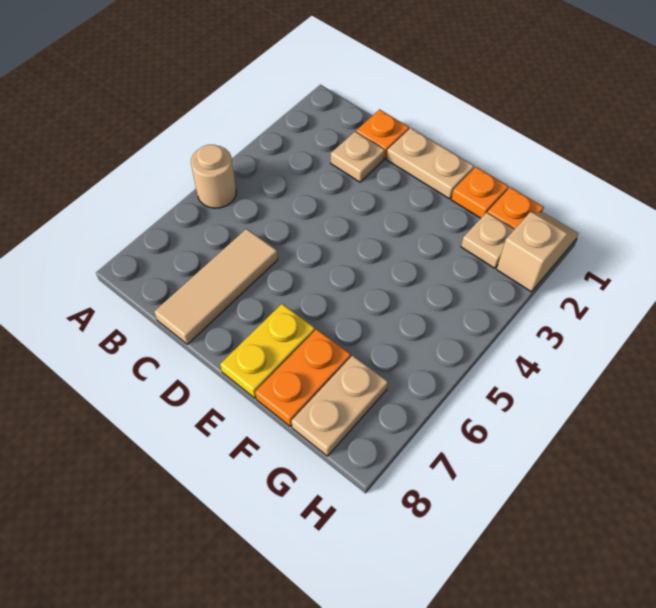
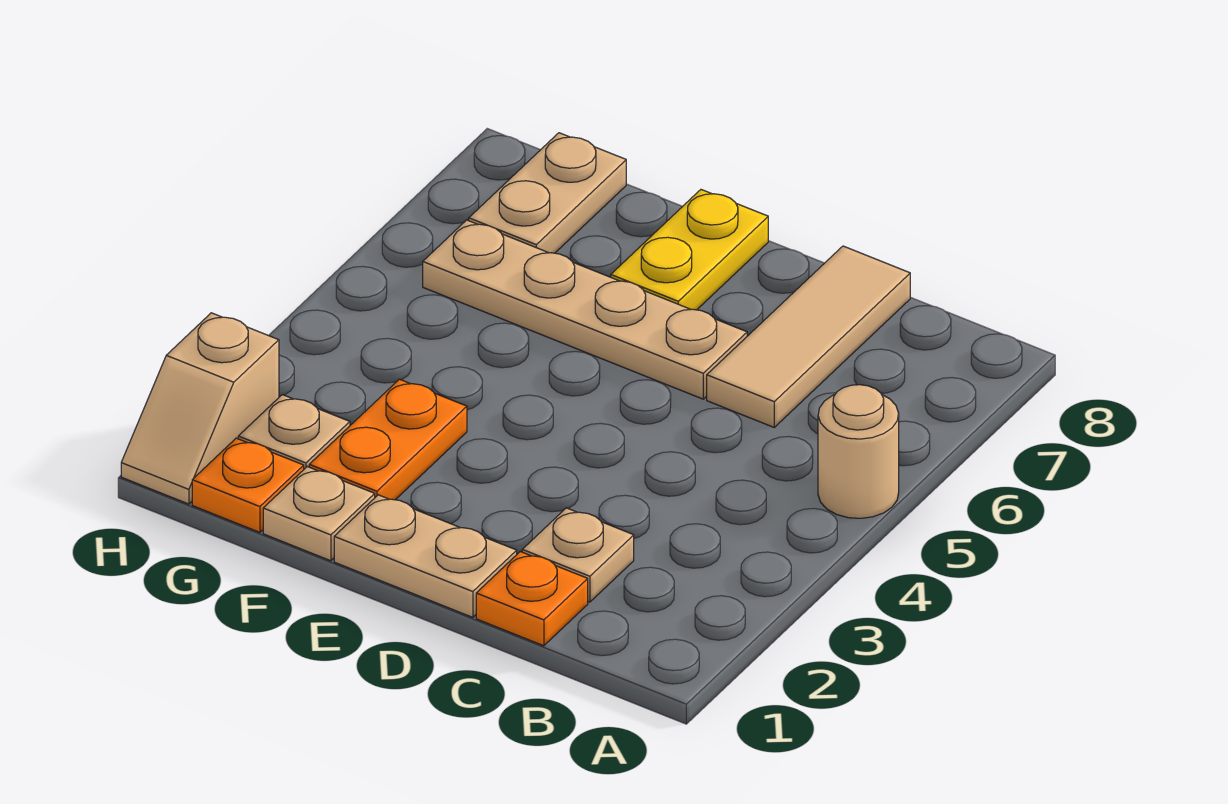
none -> tan 1x4 plate [423,220,747,399]
orange 1x1 plate [451,167,508,218] -> tan 1x1 plate [263,467,375,561]
orange 1x2 plate [255,329,351,426] -> orange 1x2 plate moved to [309,379,467,500]

